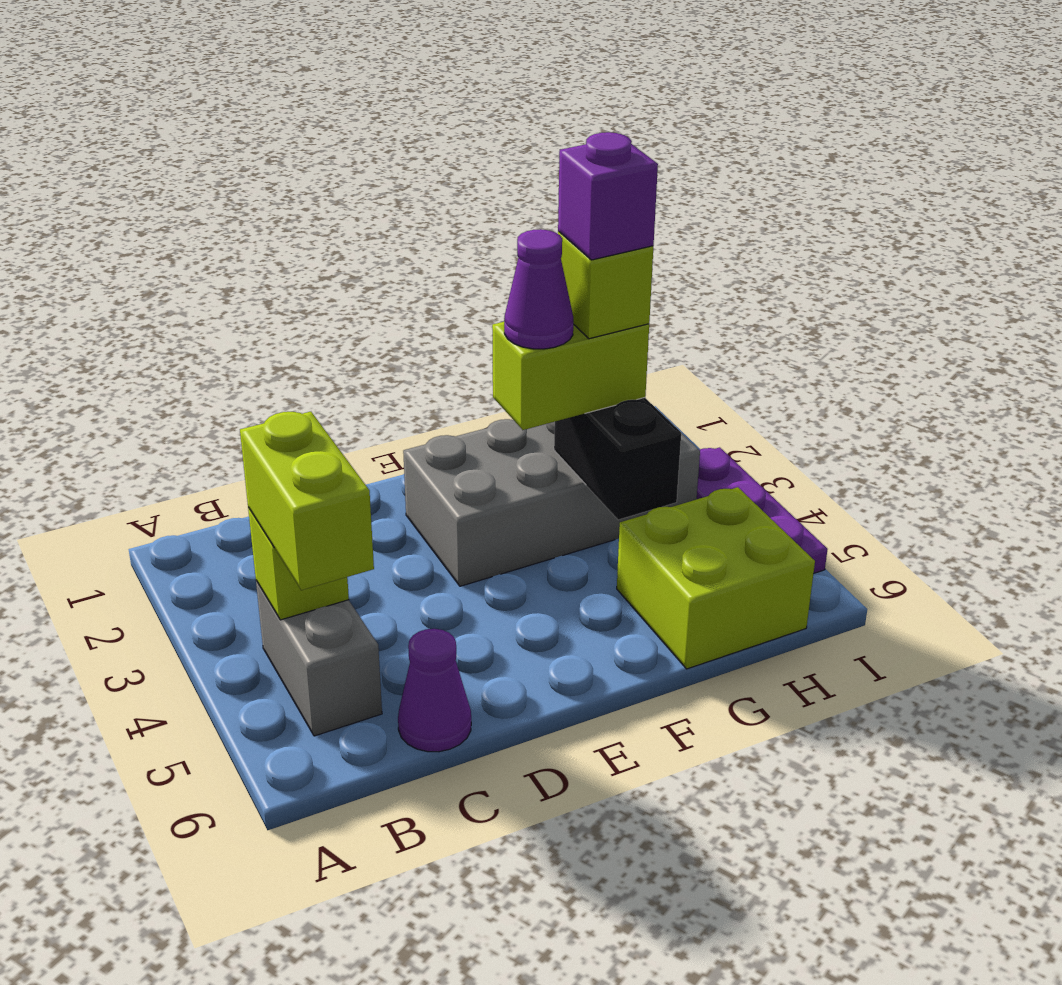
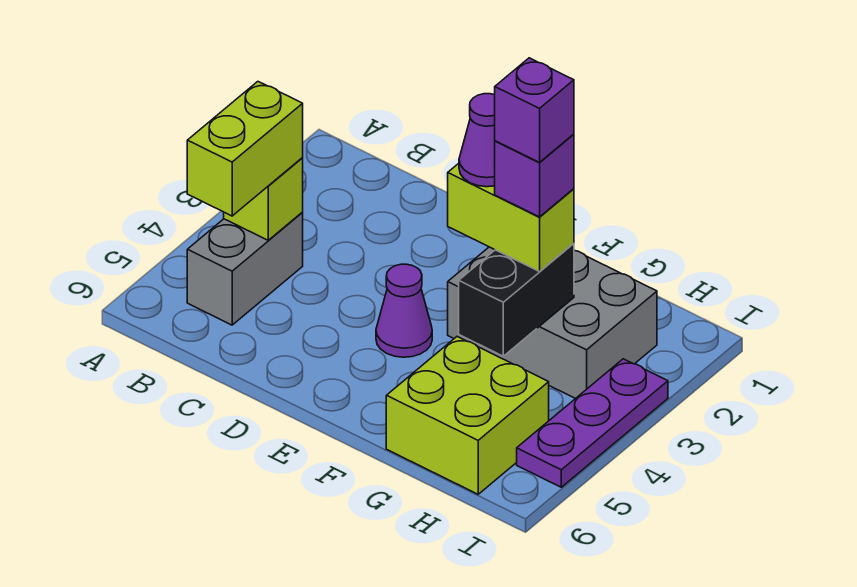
purple 1x1 cone [398,629,471,752] -> purple 1x1 cone moved to [376,264,432,357]
grey 2x4 brick [403,419,700,586] -> grey 2x3 brick [448,247,657,399]
lime 1x1 brick [558,232,653,339] -> purple 1x1 brick [495,134,574,217]

